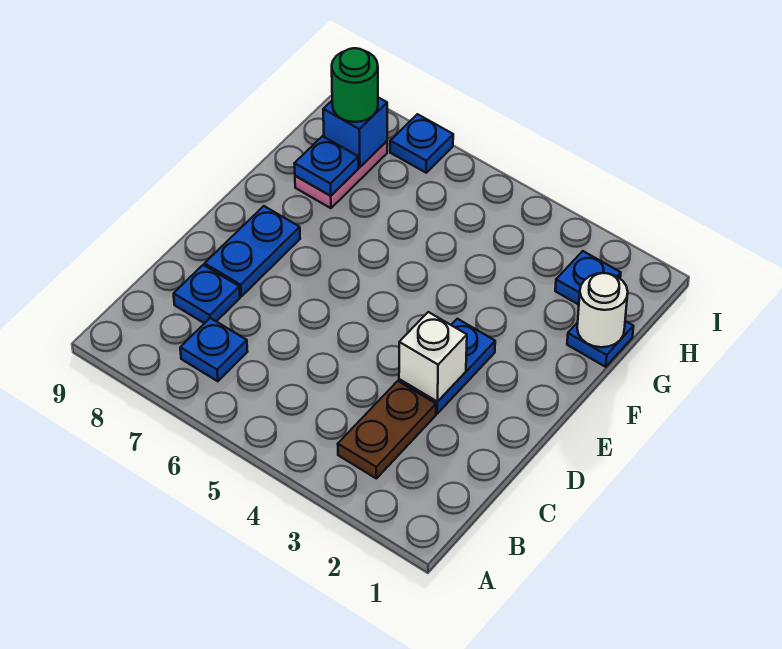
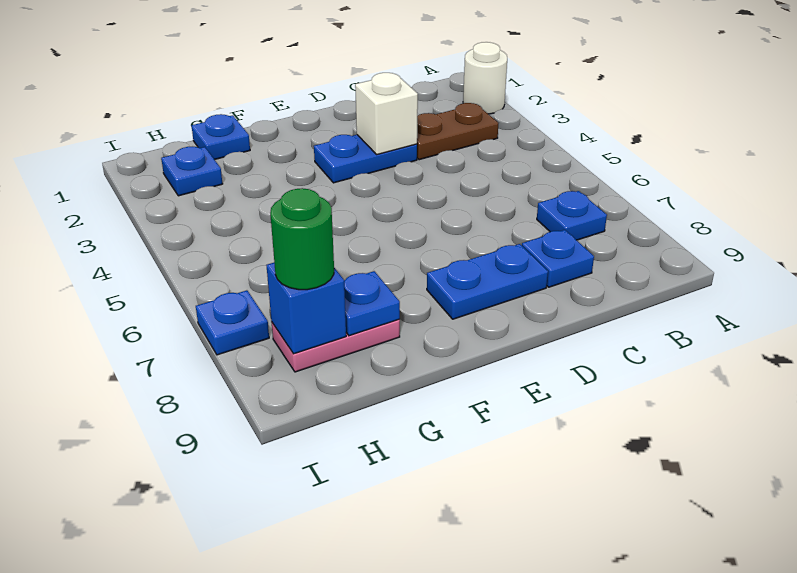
white 1x1 round brick [577,273,628,347] -> white 1x1 round brick moved to [463,42,507,114]

